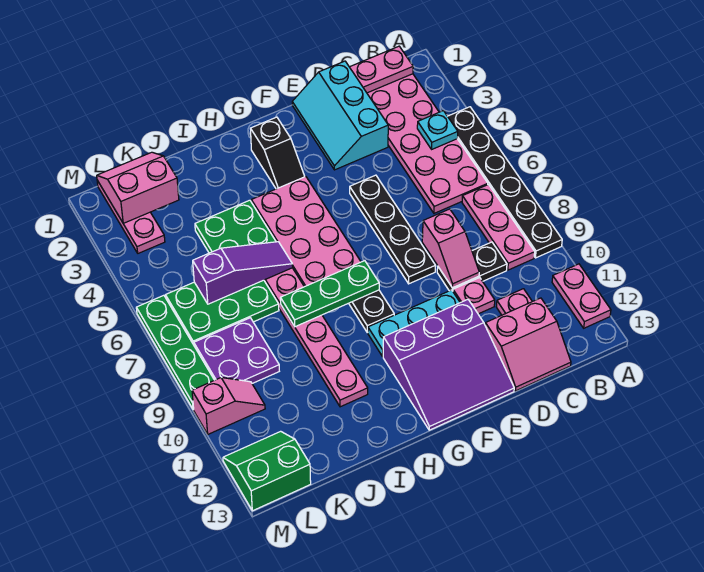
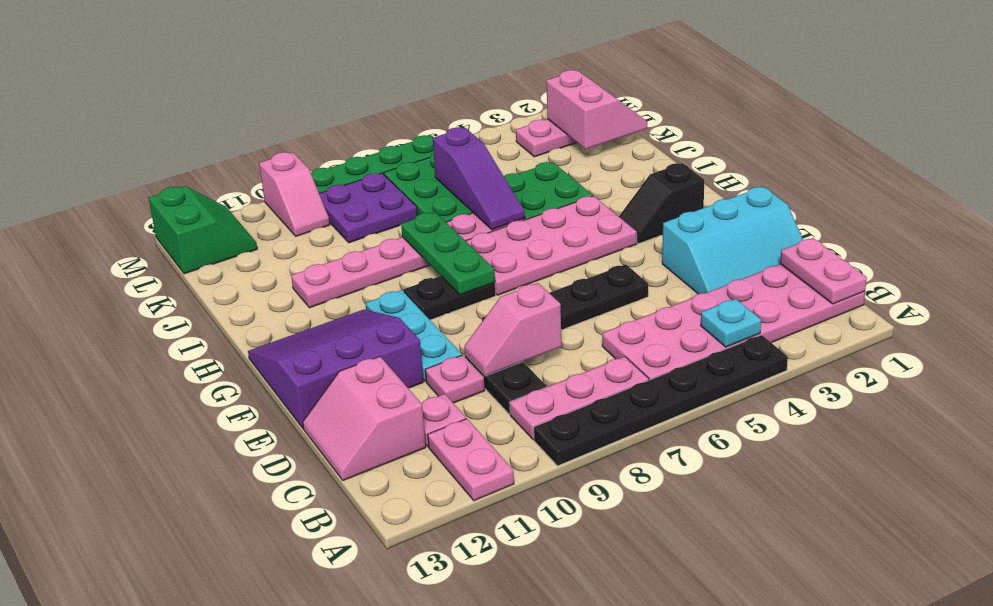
pink 1x2 plate [552,264,611,328] -> pink 1x2 plate turned to [428,419,514,501]
cyan 2x3 slope [292,61,388,170] -> cyan 2x3 slope turned to [662,187,803,294]
purple 3x3 slope [383,300,514,430] -> purple 3x3 slope turned to [248,309,423,428]

